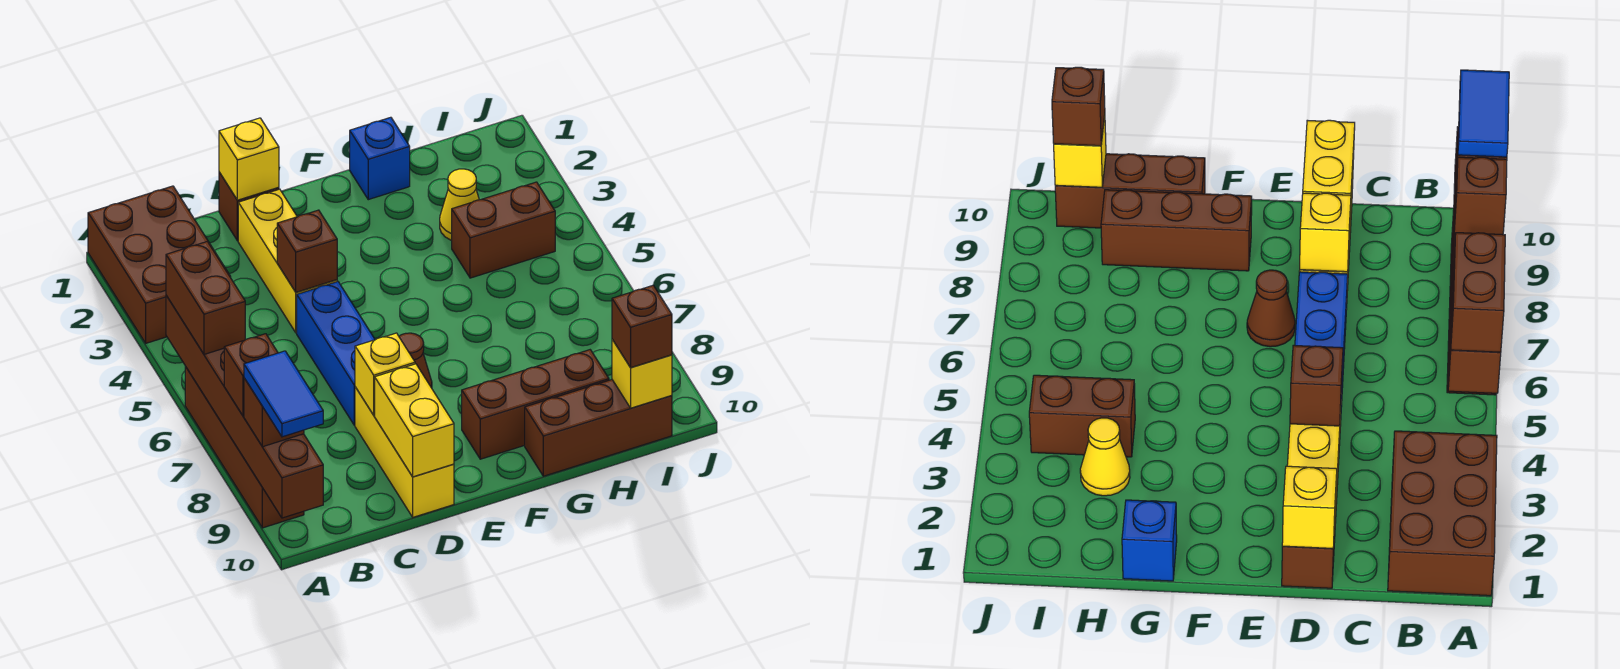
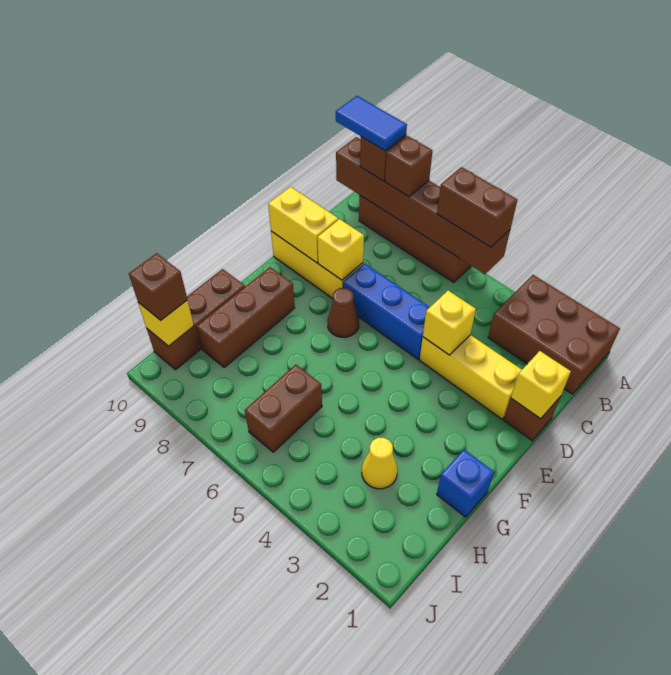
brown 1x1 brick [277,210,337,292] -> yellow 1x1 brick [423,291,476,355]
brown 1x2 brick [452,182,555,278] -> brown 1x2 brick moved to [245,365,322,452]

